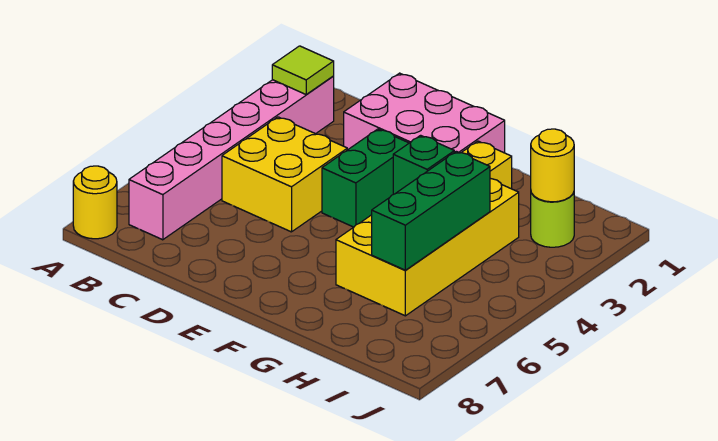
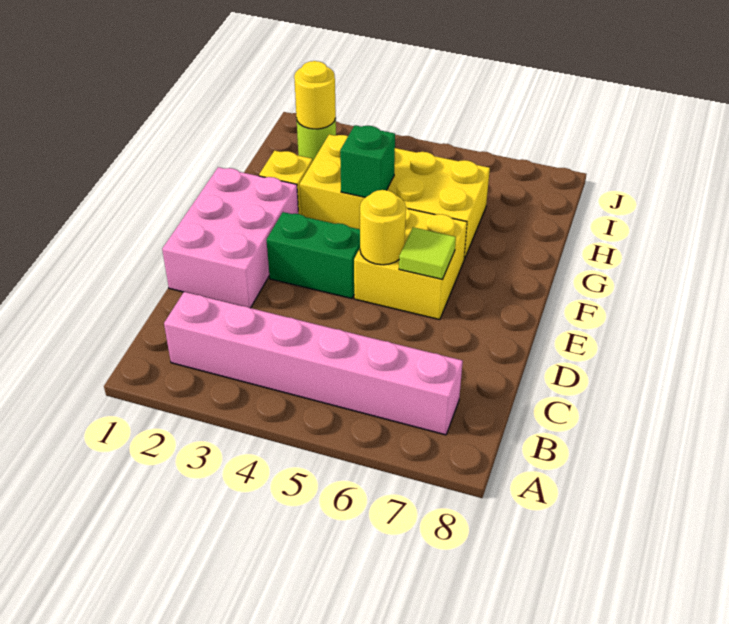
yellow 1x1 round brick [73,166,117,239] -> yellow 1x1 round brick moved to [360,190,406,265]
lime 1x1 tile [272,46,334,95] -> lime 1x1 tile moved to [399,227,456,280]
yellow 2x2 brick [222,117,347,232] -> yellow 2x2 brick moved to [354,208,467,320]
green 1x3 brick [372,151,490,270] -> none

